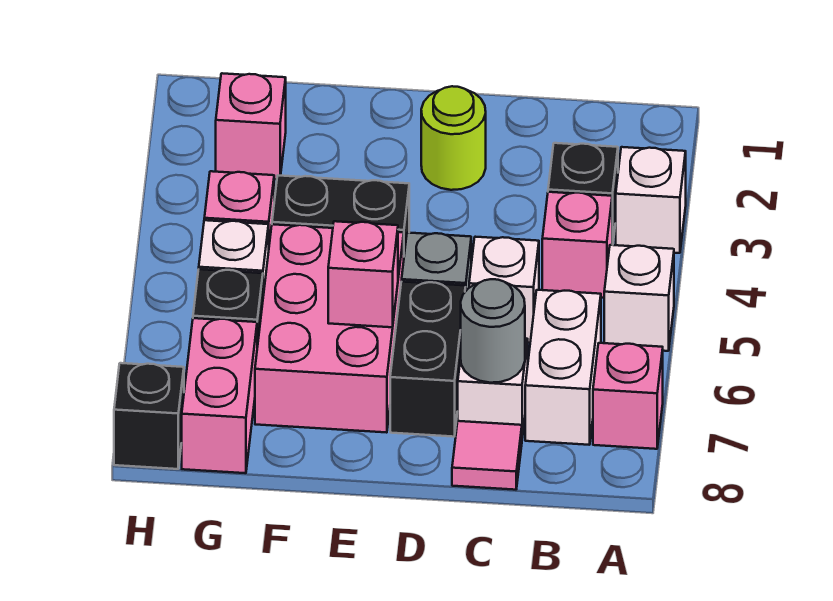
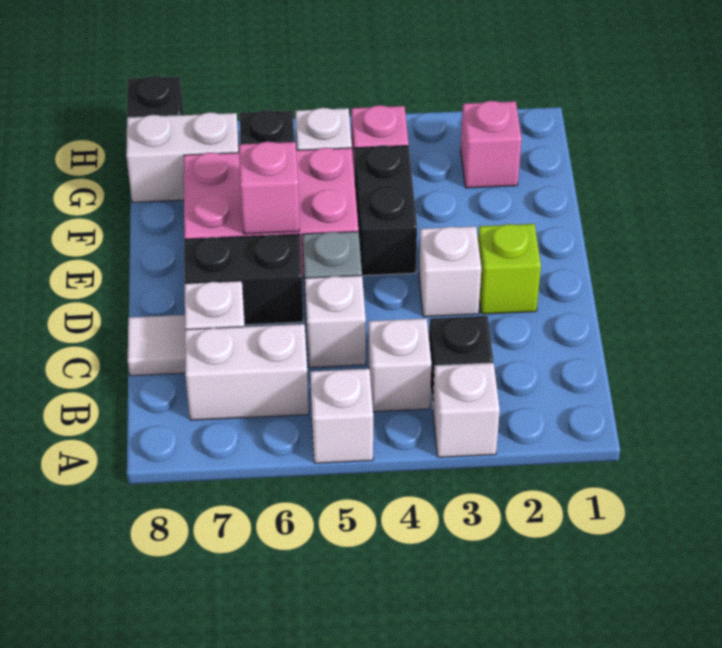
pink 1x1 brick [593,343,663,449] -> none
pink 1x1 brick [542,192,612,298] -> white 1x1 brick [369,319,431,412]
grey 1x1 round brick [461,279,525,383] -> none
pink 1x1 tile [452,421,522,490] -> white 1x1 tile [128,315,185,376]
lime 1x1 round brick [421,86,486,190] -> lime 1x1 brick [478,224,541,314]
none -> white 1x1 brick [419,226,481,317]
pink 1x2 brick [182,318,257,473] -> white 1x2 brick [126,112,239,202]

